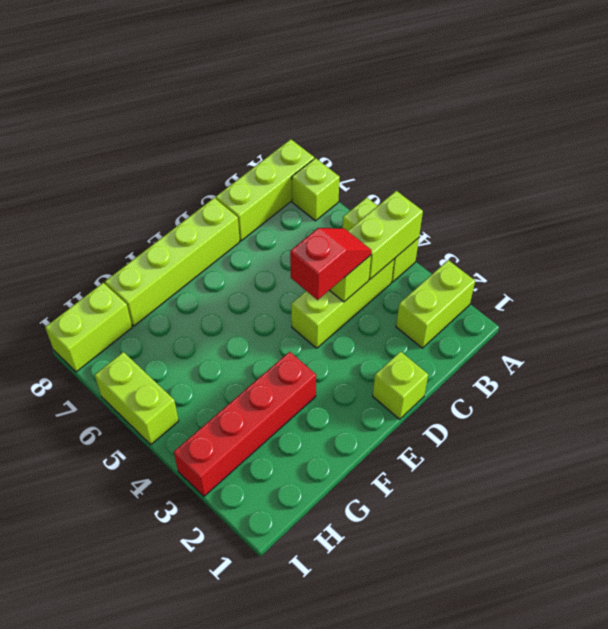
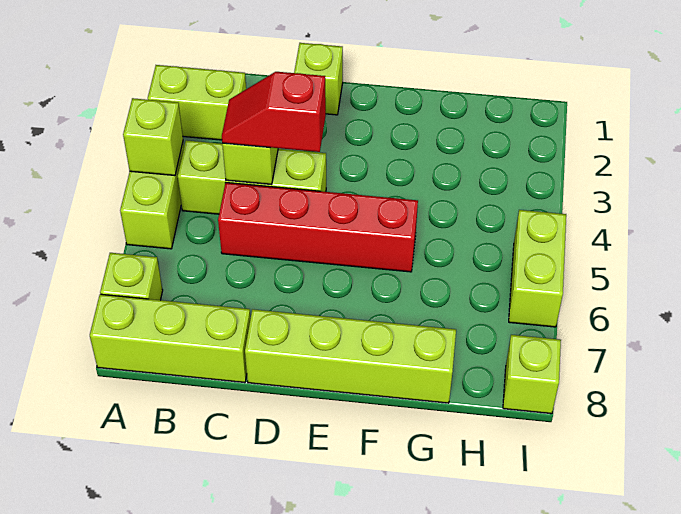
lime 1x2 brick [348,191,423,279] -> lime 1x1 brick [123,98,183,176]
red 1x4 brick [174,352,316,496] -> red 1x4 brick moved to [218,183,418,272]
lime 1x2 brick [45,283,132,372] -> lime 1x1 brick [503,335,561,414]

